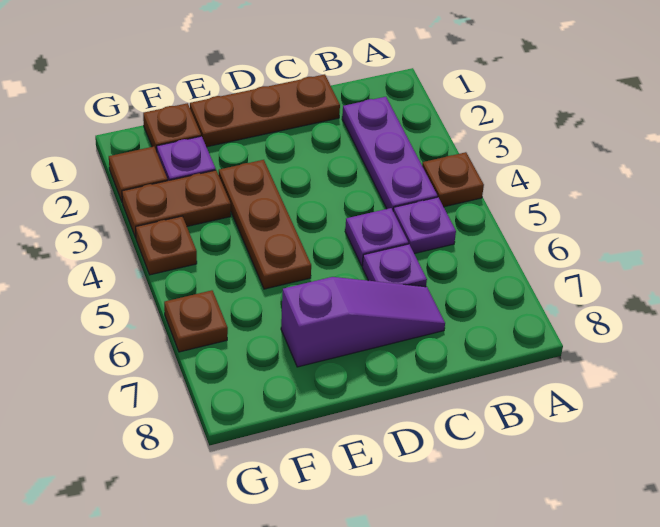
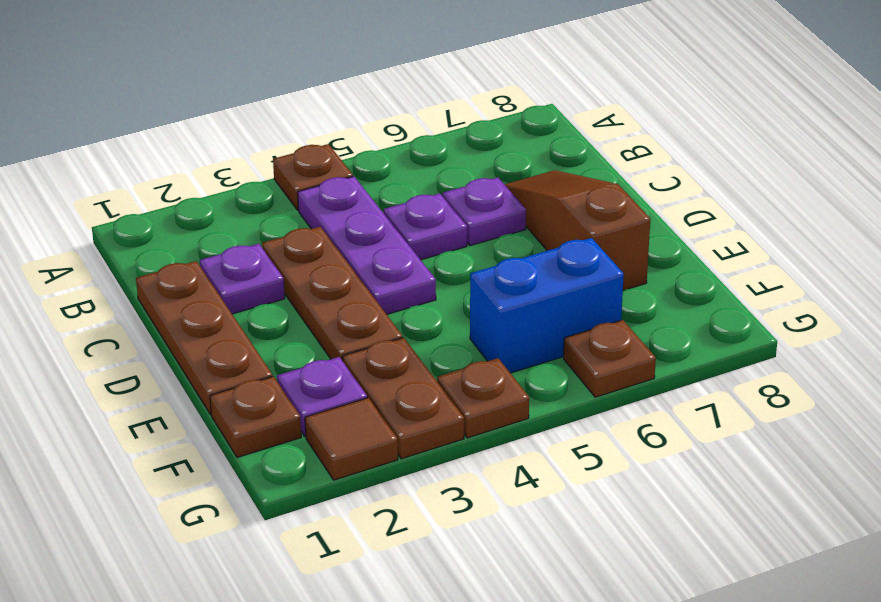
purple 1x3 plate [342,97,437,210] -> purple 1x3 plate turned to [298,176,436,314]
purple 1x1 plate [393,197,456,254] -> purple 1x1 plate moved to [200,244,285,314]
purple 1x3 slope [281,277,445,367] -> brown 1x3 slope [504,170,650,290]
brown 1x3 plate [219,160,311,289] -> brown 1x3 plate turned to [262,227,403,361]
none -> blue 1x2 brick [470,238,624,373]

